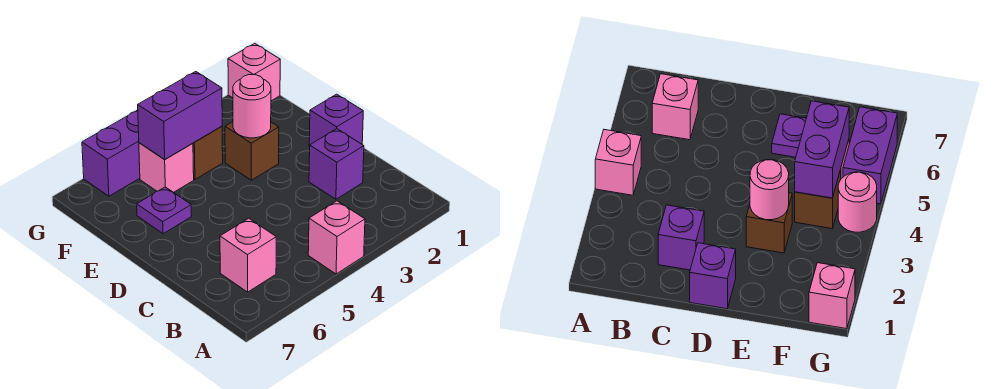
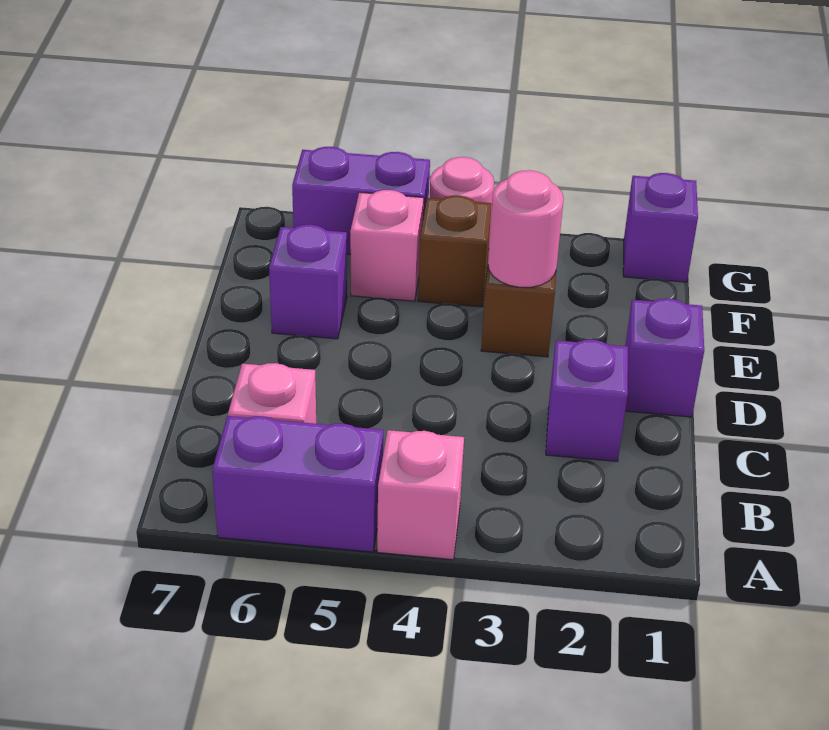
purple 1x1 plate [137,187,192,234] -> purple 1x1 brick [269,225,347,339]
purple 1x2 brick [138,72,222,160] -> purple 1x2 brick moved to [212,416,383,552]
pink 1x1 brick [228,43,280,101] -> purple 1x1 brick [623,173,698,282]

